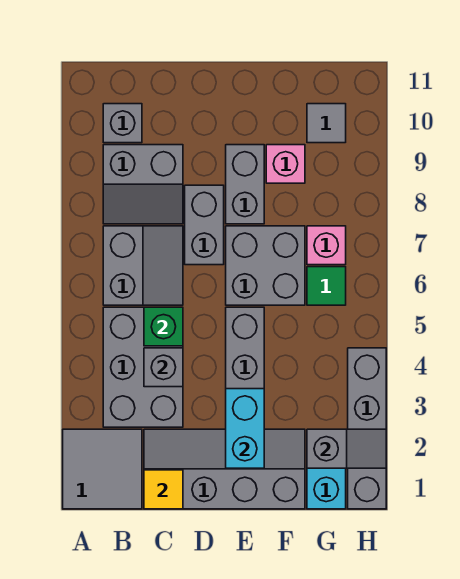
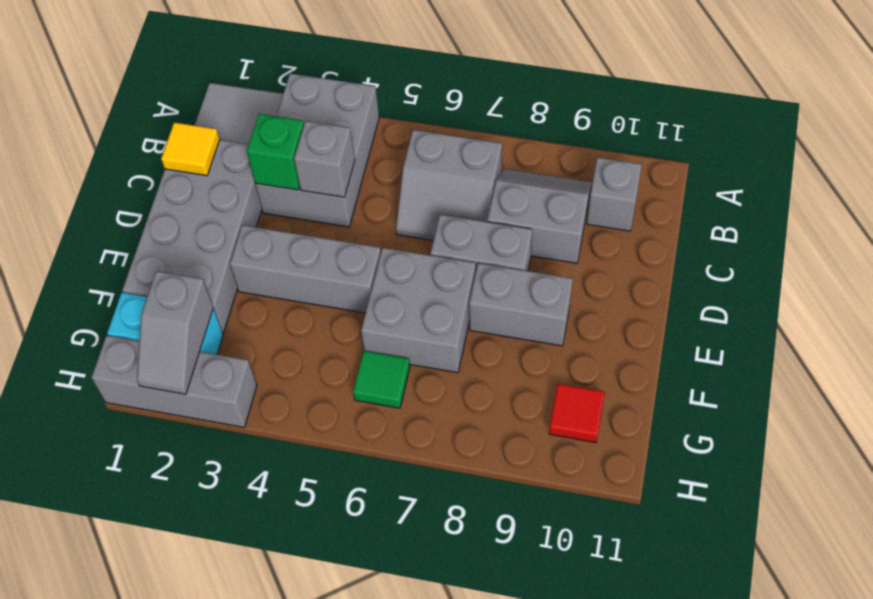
grey 2x3 brick [103,307,183,427] -> grey 2x3 brick turned to [255,74,379,227]
grey 2x2 slope [103,145,183,224] -> grey 2x2 slope turned to [487,169,592,263]
grey 2x4 slope [144,429,305,509] -> grey 2x4 brick [122,140,262,333]
green 1x1 brick [144,307,183,346] -> green 1x1 brick moved to [247,114,304,190]
cyan 1x2 brick [226,389,264,468] -> none
pink 1x1 brick [266,145,305,183] -> none
pink 1x1 brick [307,226,346,265] -> none
grey 1x1 tile [307,104,346,143] -> red 1x1 tile [549,384,605,443]
grey 1x4 brick [348,348,386,509] -> grey 1x3 brick [91,336,257,427]

